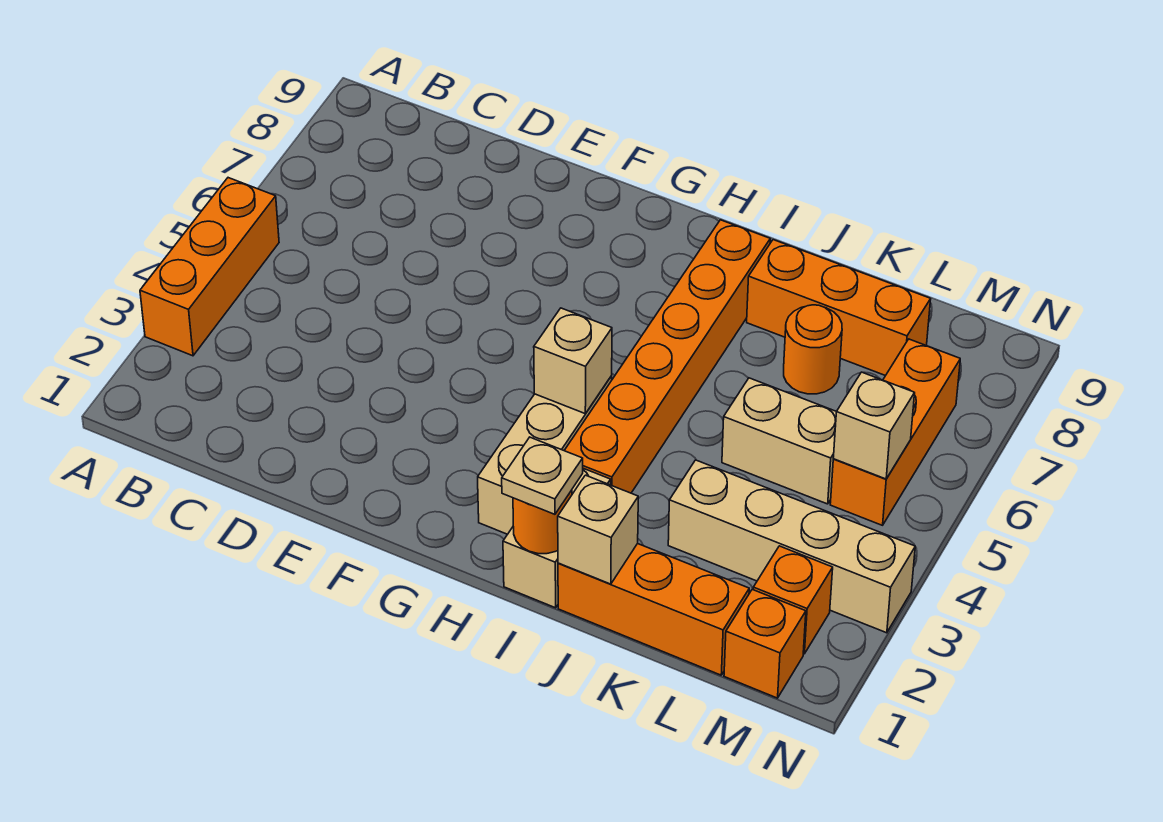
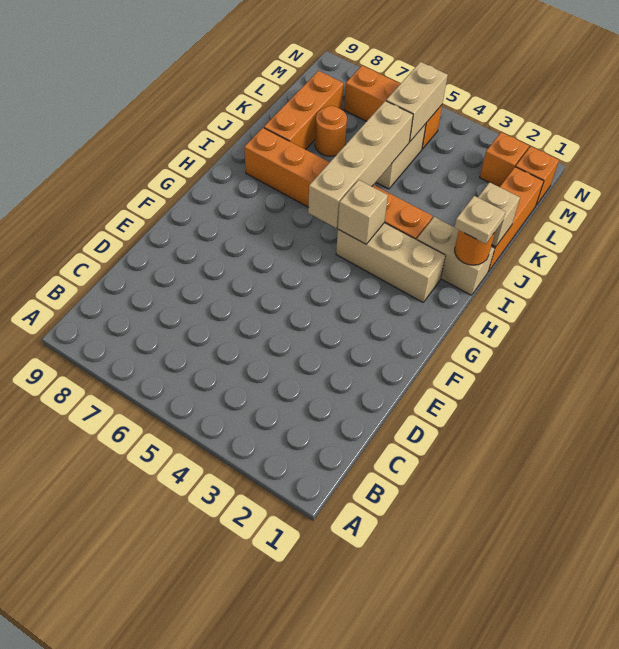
orange 1x3 brick [140,178,279,356] -> none
tan 1x4 brick [668,460,915,633] -> tan 1x4 brick moved to [308,101,413,228]
tan 1x1 brick [833,372,915,479] -> tan 1x2 brick [386,62,448,142]

